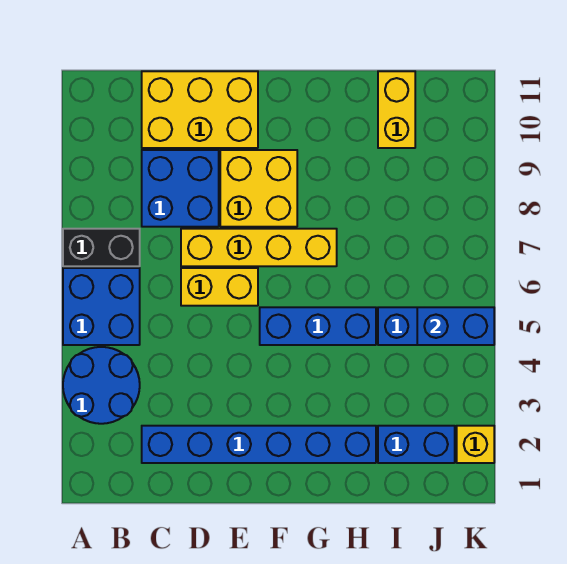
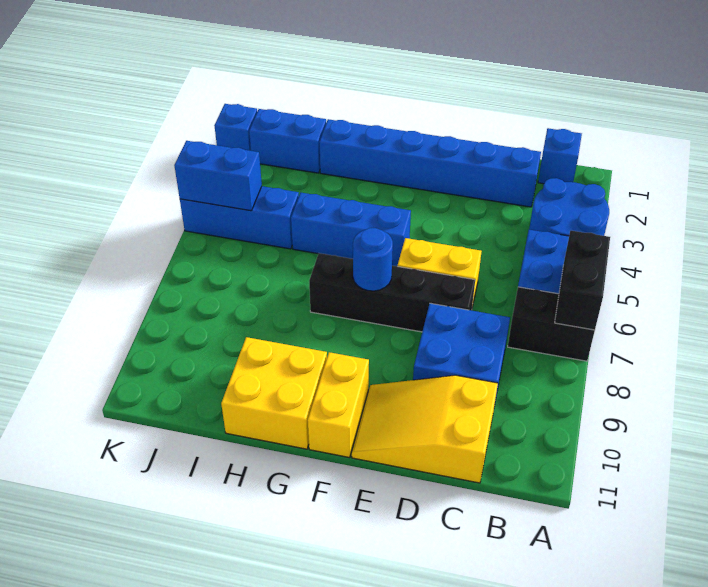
none -> black 1x2 brick [555,231,610,330]
none -> blue 1x1 brick [538,128,582,184]
yellow 2x3 brick [142,71,258,148] -> yellow 2x3 slope [352,375,498,483]
yellow 1x4 brick [181,229,337,266] -> black 1x4 brick [309,253,475,332]
yellow 2x2 brick [220,150,297,227] -> yellow 2x2 brick moved to [221,337,327,449]
none -> blue 1x1 round brick [353,228,393,291]
yellow 1x2 brick [378,71,415,148] -> yellow 1x2 brick moved to [308,352,369,458]
yellow 1x1 brick [457,426,494,463] -> blue 1x1 brick [214,104,257,151]

